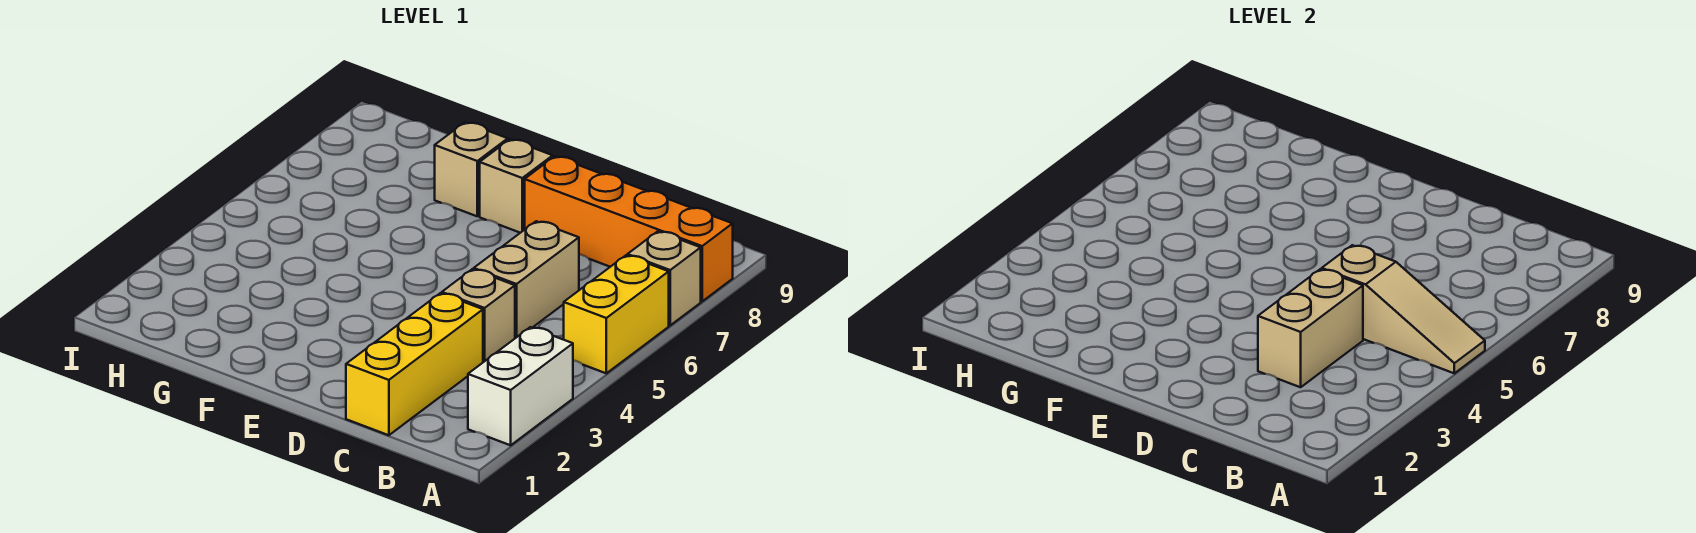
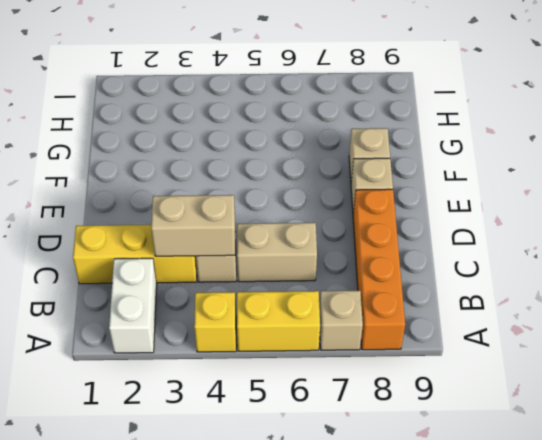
white 1x2 brick [468,327,573,445] -> white 1x2 brick turned to [109,258,157,353]
none -> yellow 1x1 brick [194,292,236,352]
tan 1x3 slope [1322,245,1485,373] -> none

